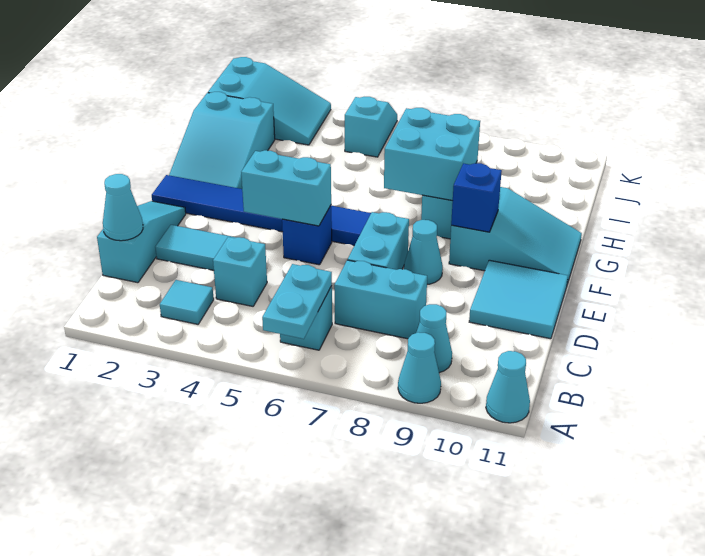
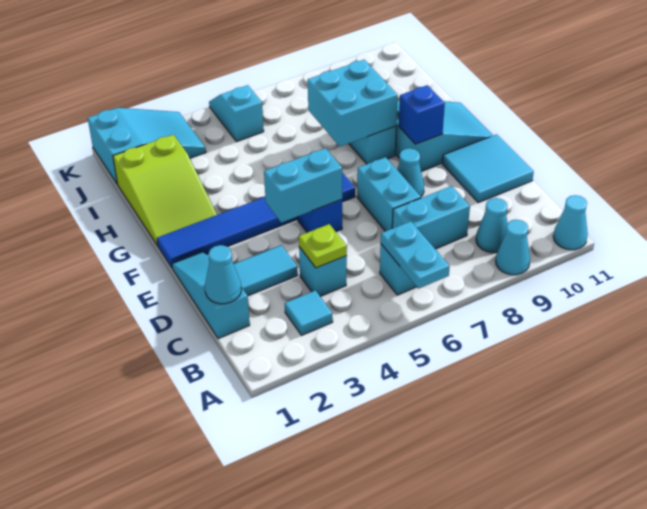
none -> lime 1x1 plate [299,224,347,268]
cyan 2x3 slope [169,92,275,189] -> lime 2x3 slope [113,135,217,246]

